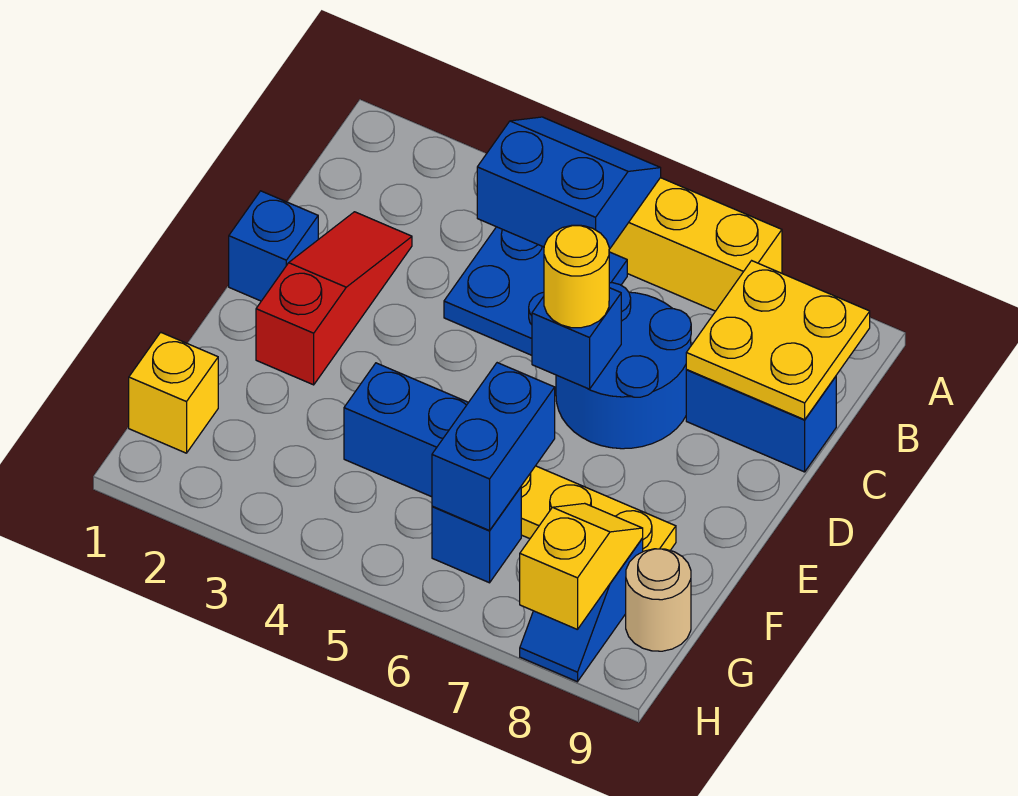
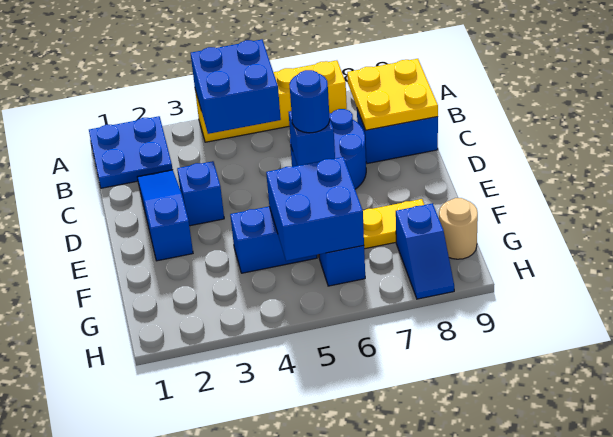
blue 2x2 slope [477,117,661,249] -> blue 2x2 brick [191,40,281,134]
blue 2x2 plate [444,227,627,355] -> blue 2x2 plate moved to [89,116,173,188]
red 1x3 slope [256,212,412,385] -> blue 1x3 slope [137,170,193,261]
blue 1x1 brick [229,191,318,301] -> blue 1x1 brick moved to [177,161,224,226]
yellow 1x1 round brick [544,225,609,328] -> blue 1x1 round brick [289,70,330,133]
blue 1x2 brick [432,363,555,531] -> blue 2x2 brick [266,157,364,261]
yellow 1x1 brick [129,332,218,453] -> none
yellow 1x2 slope [520,503,643,630] -> none

